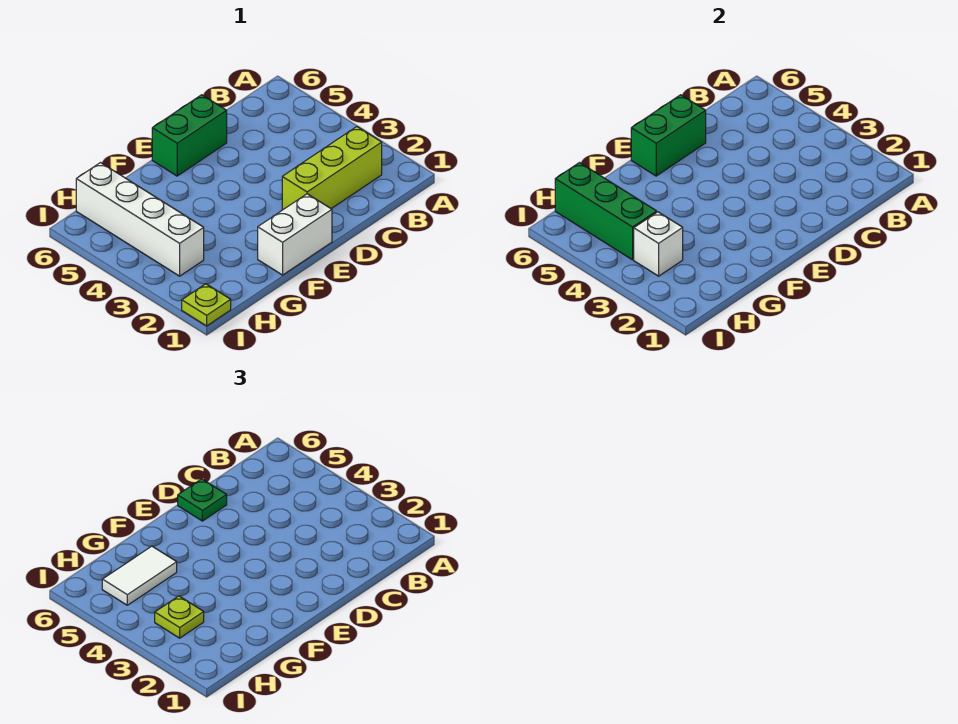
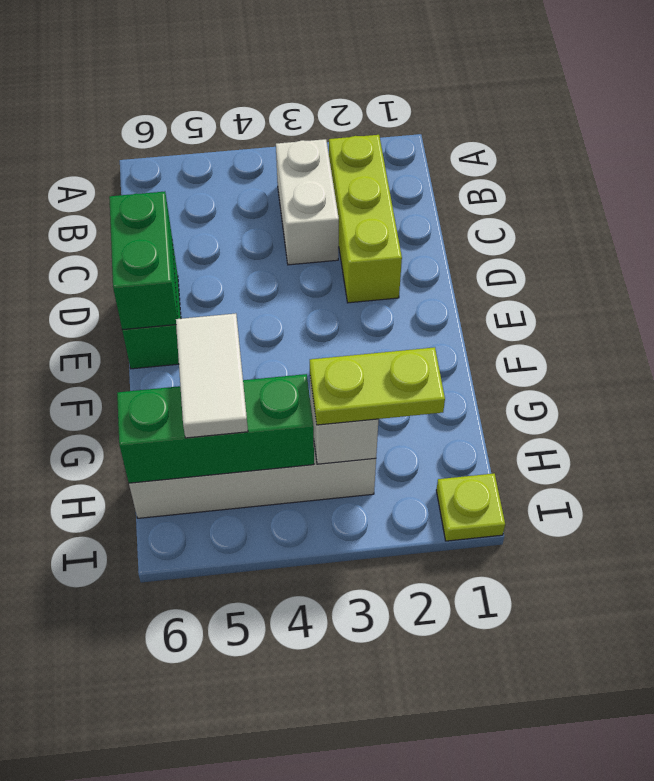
green 1x1 plate [178,479,227,521] -> none
white 1x2 brick [258,194,332,275] -> white 1x2 brick moved to [276,139,339,265]
lime 1x1 plate [155,596,204,638] -> lime 1x2 plate [310,347,445,425]

